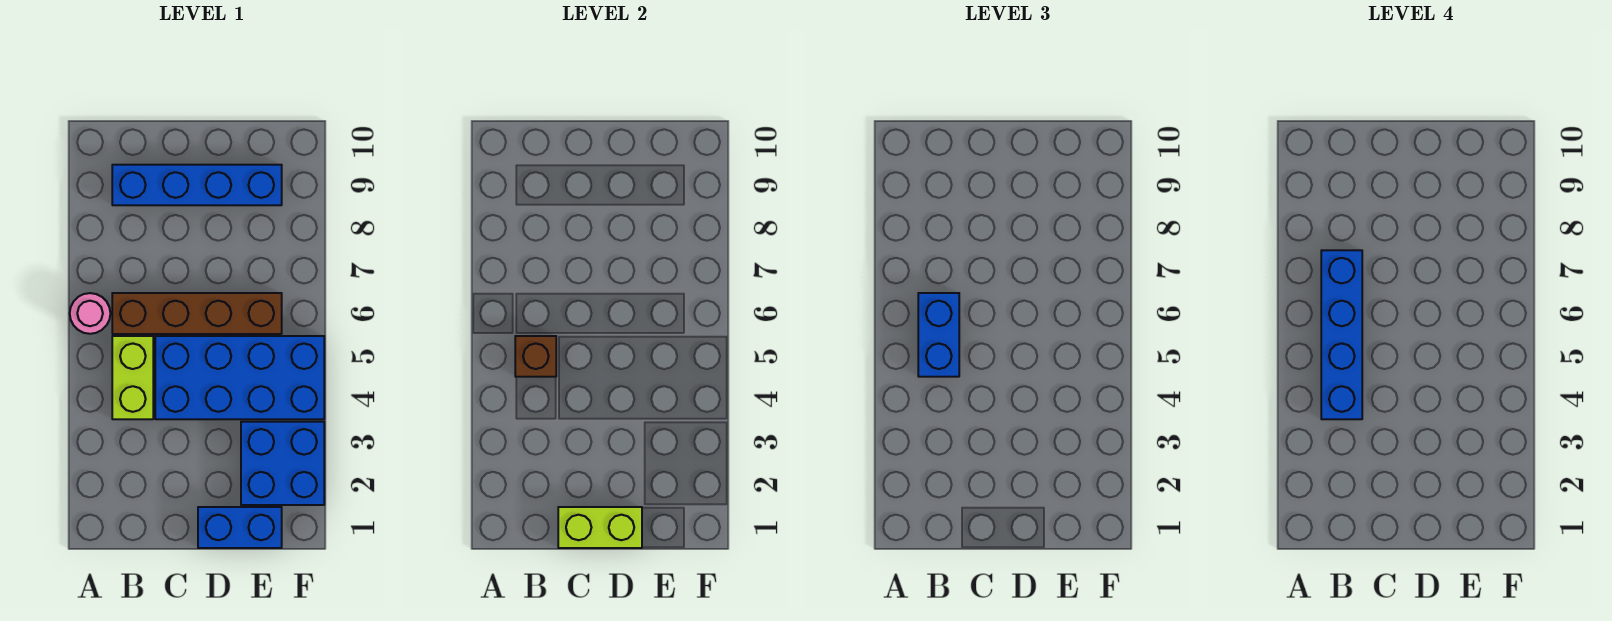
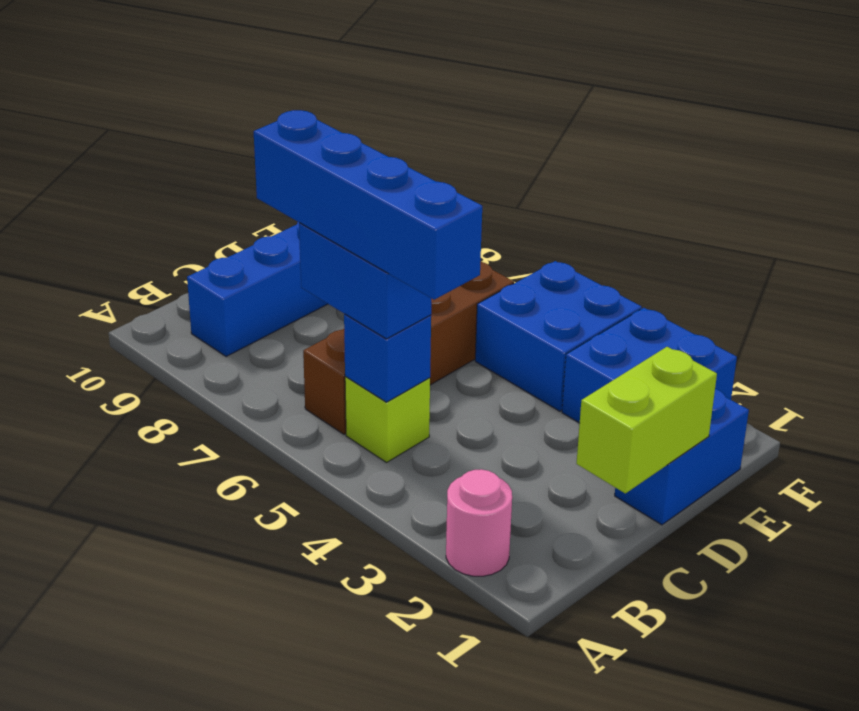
pink 1x1 round brick [70,293,110,334] -> pink 1x1 round brick moved to [446,469,512,576]
lime 1x2 brick [112,336,153,419] -> lime 1x1 brick [345,377,430,462]
brown 1x1 brick [515,336,556,377] -> blue 1x1 brick [344,314,431,402]
blue 2x4 brick [155,336,324,419] -> blue 2x2 brick [475,261,642,411]

